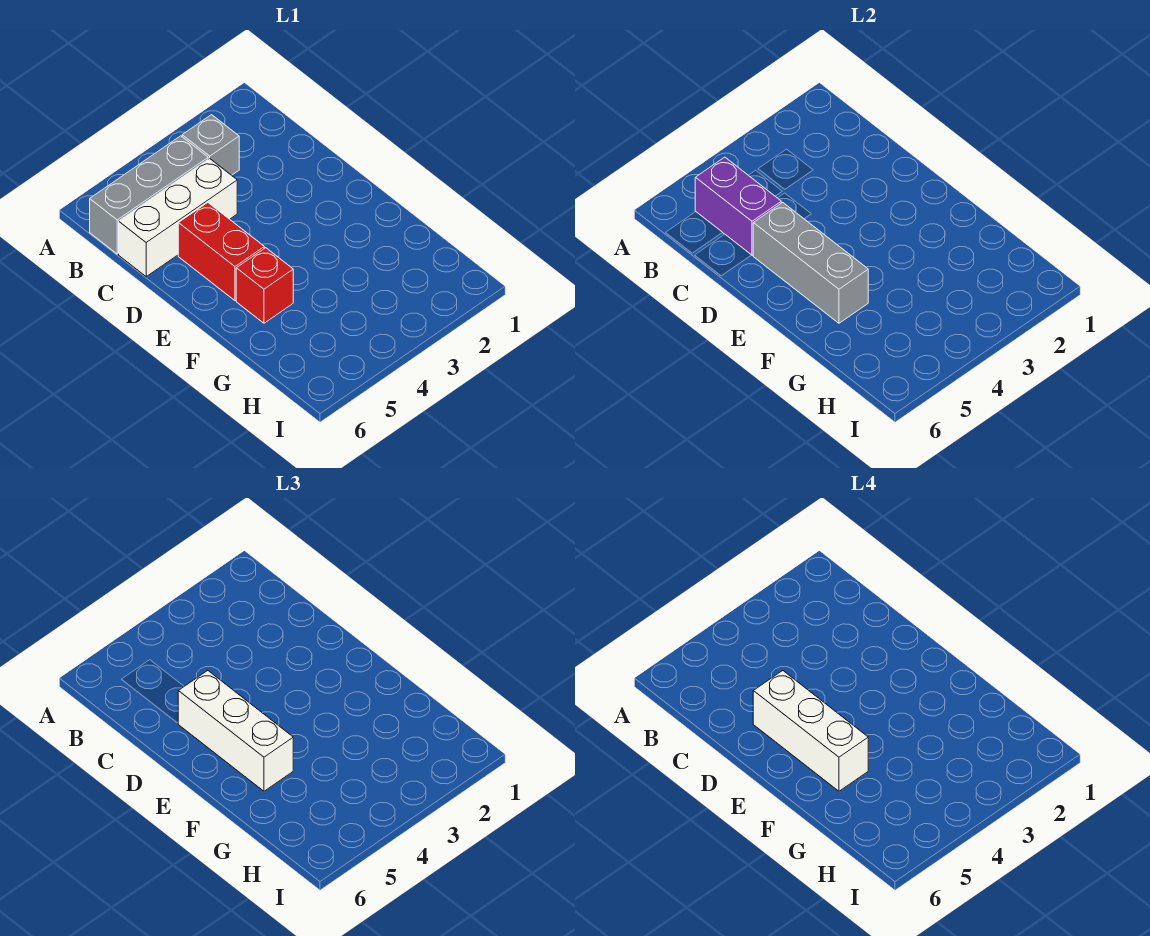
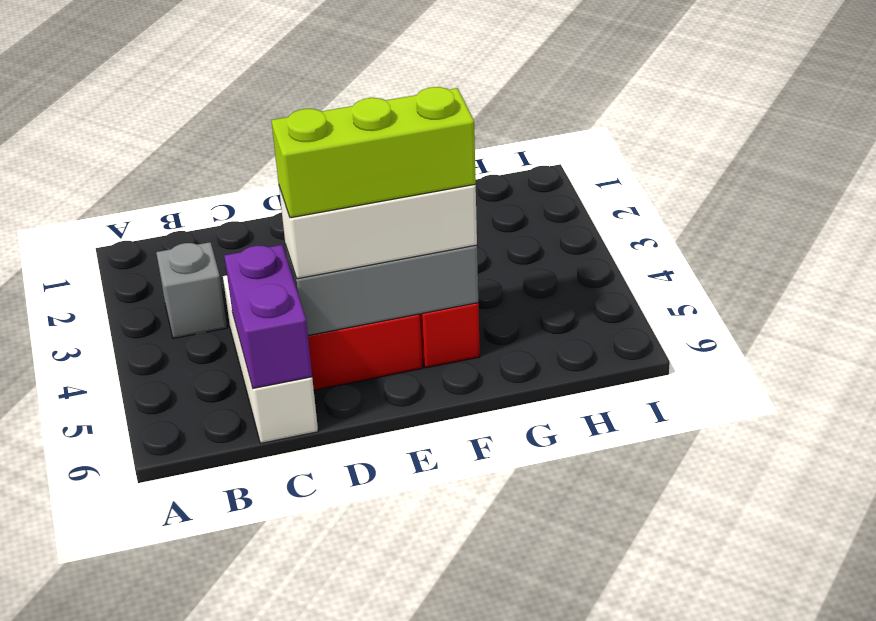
grey 1x3 brick [90,136,208,254] -> none
purple 1x2 brick [695,157,781,255] -> purple 1x2 brick turned to [224,245,312,388]
white 1x3 brick [753,671,868,791] -> lime 1x3 brick [271,87,476,218]

